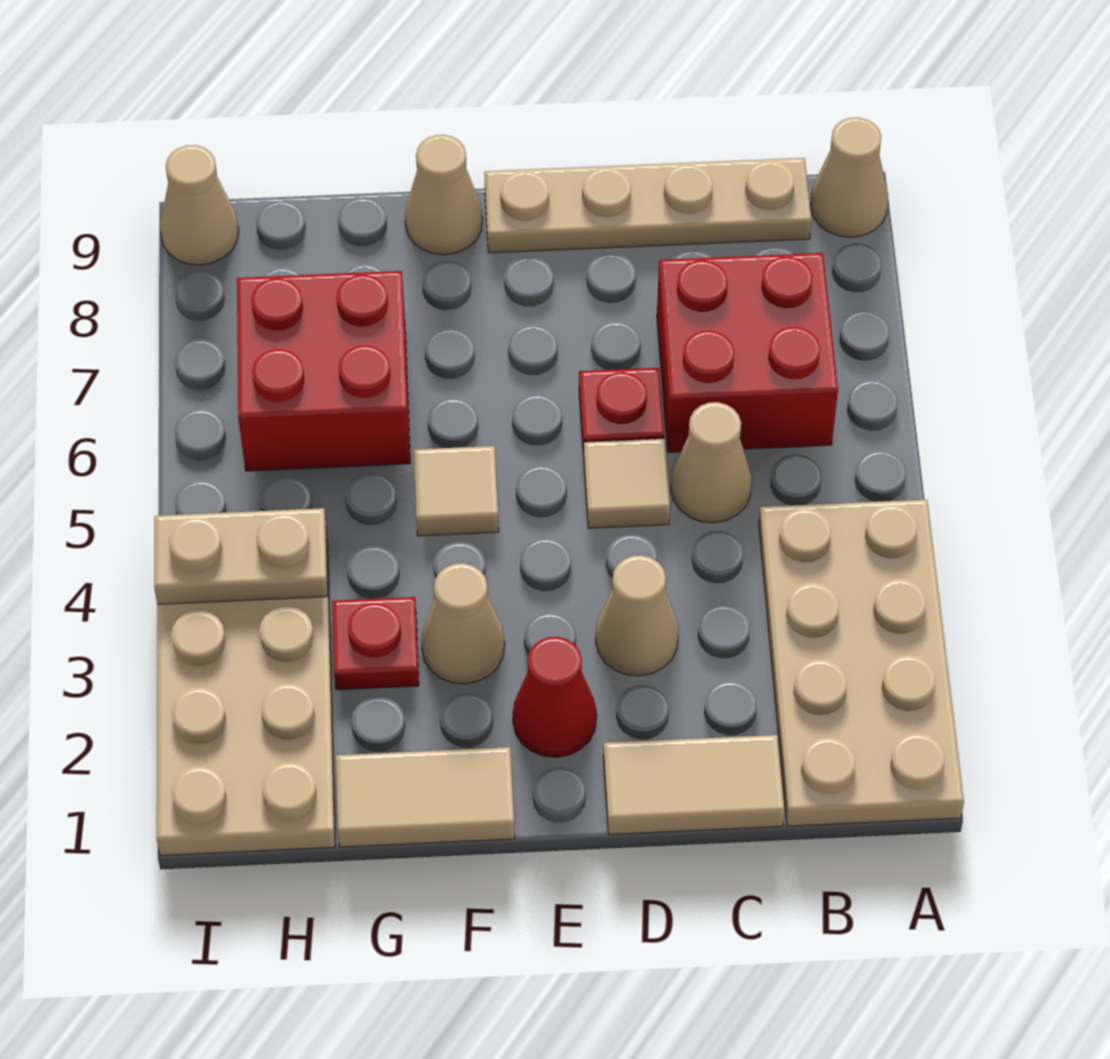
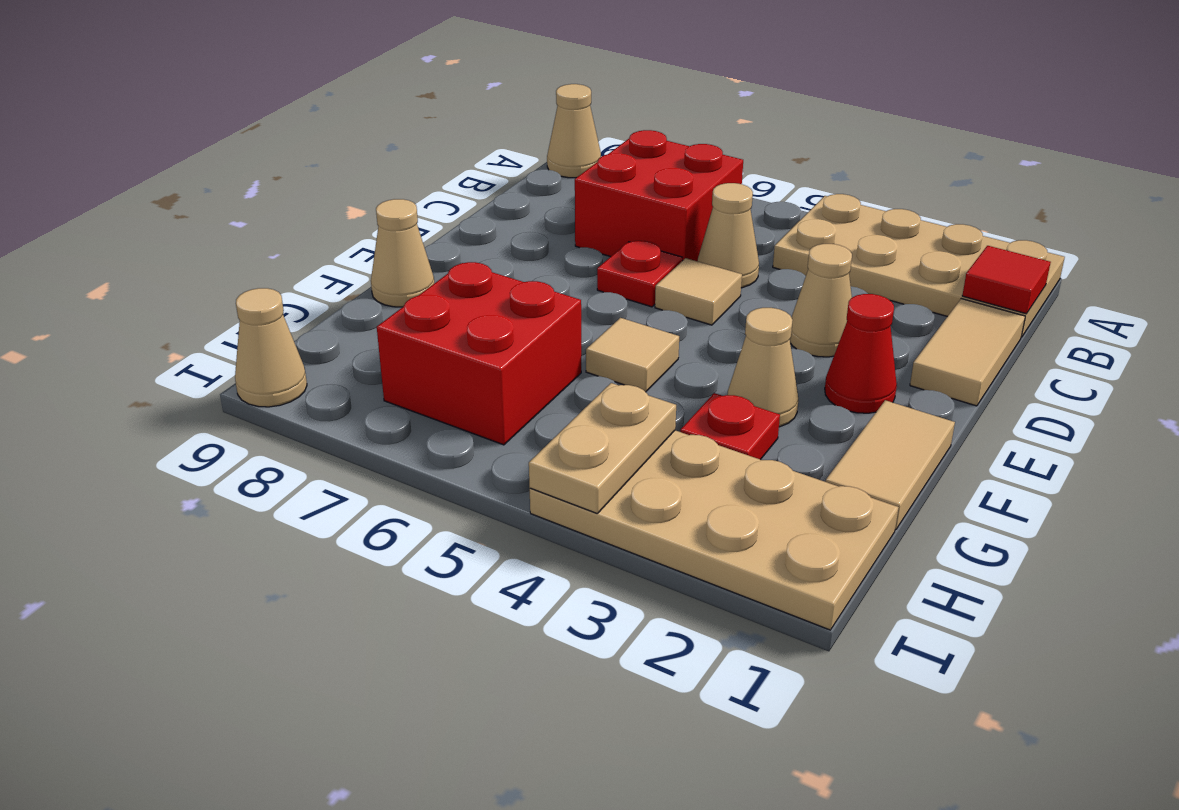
none -> red 1x1 tile [962,246,1051,314]
tan 1x4 plate [484,158,812,253] -> none

